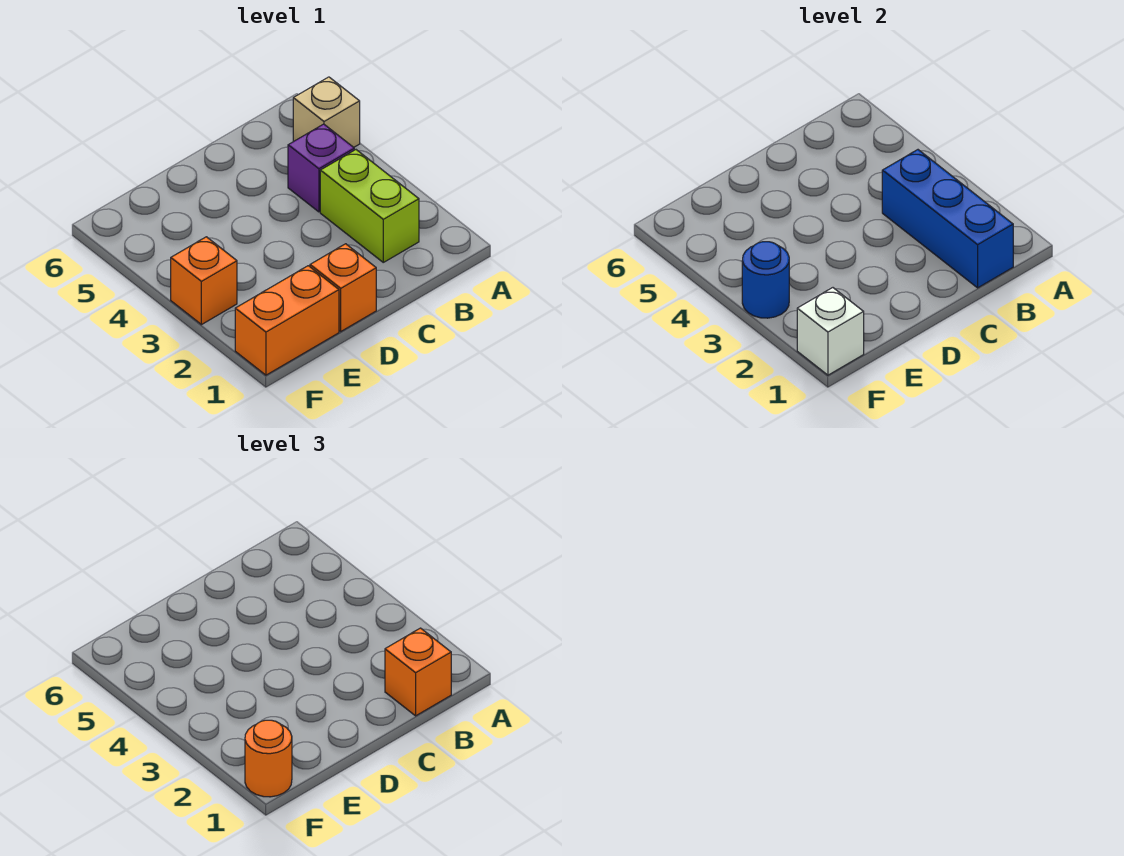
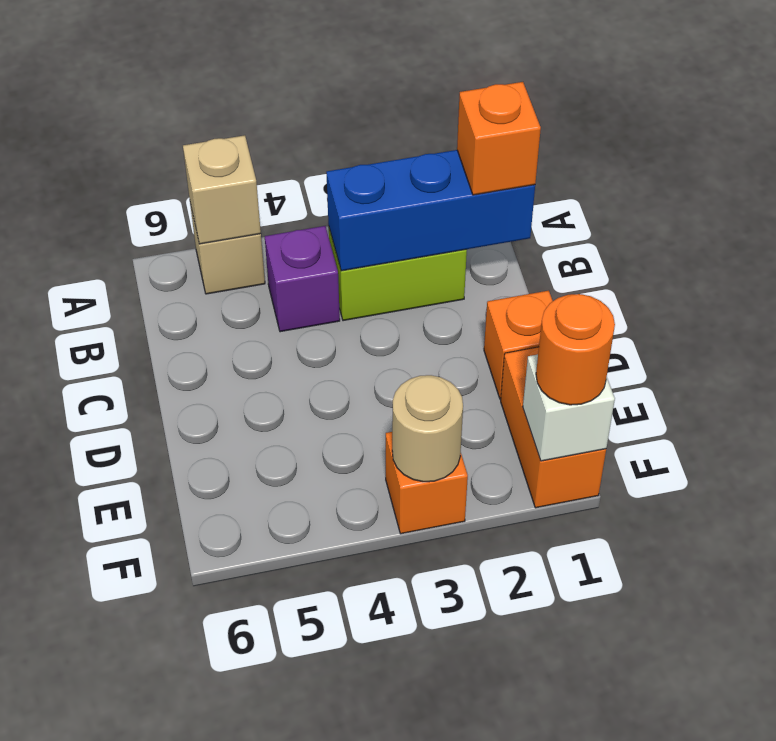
none -> tan 1x1 brick [183,135,261,244]
blue 1x1 round brick [742,242,789,318] -> tan 1x1 round brick [392,375,463,482]

